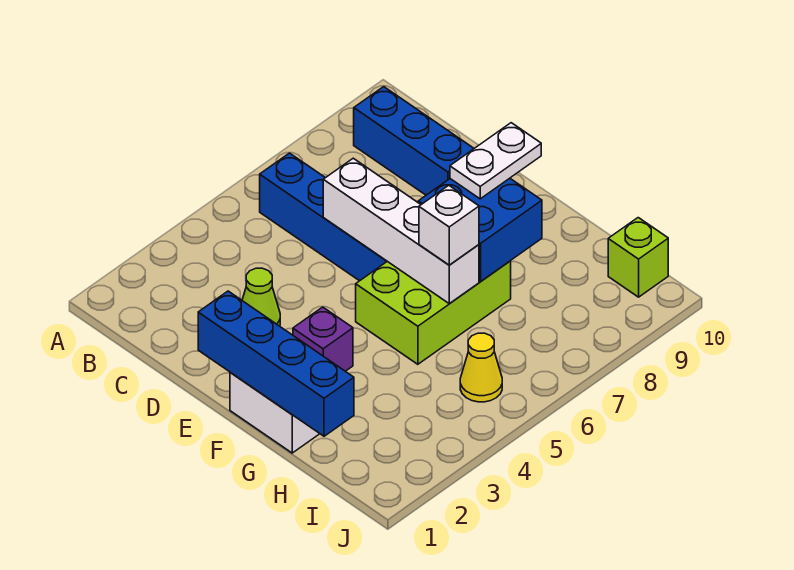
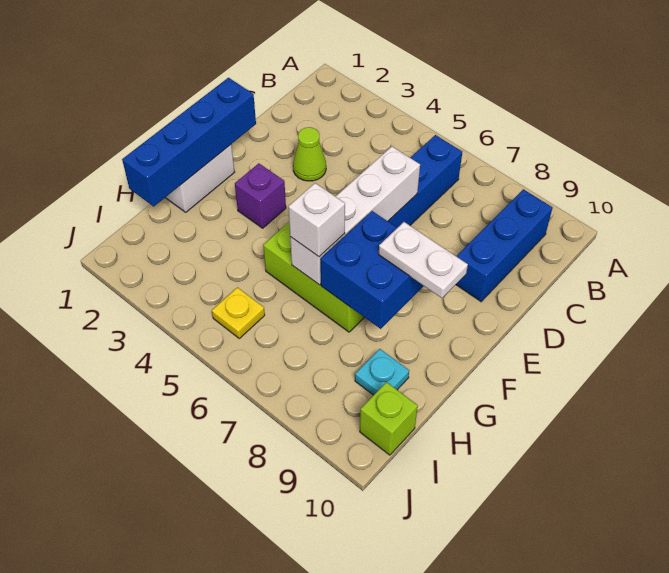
none -> cyan 1x1 plate [355,349,409,395]
yellow 1x1 cone [460,333,502,402] -> yellow 1x1 plate [212,287,265,338]

